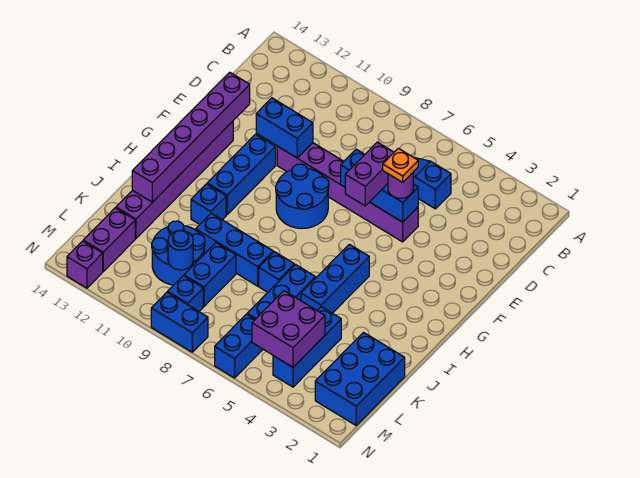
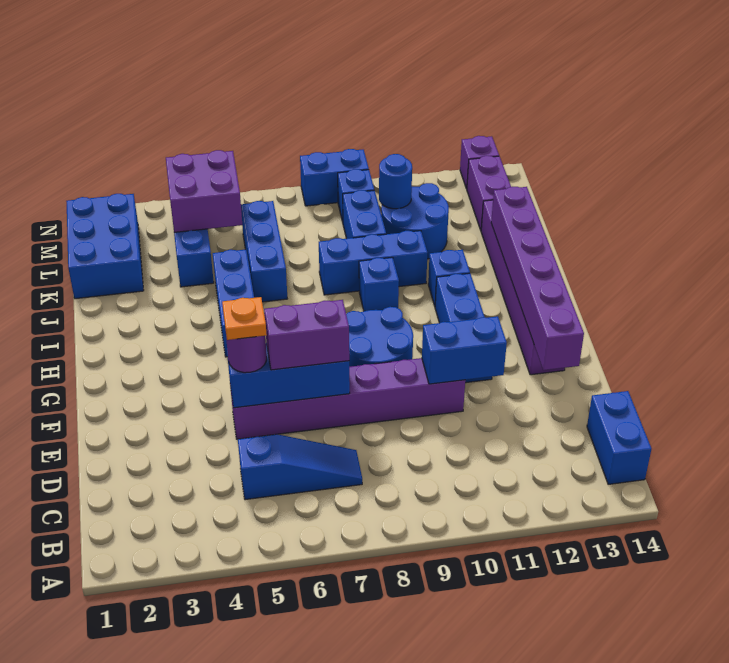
purple 1x2 brick [345,142,394,206] -> purple 1x2 brick turned to [264,300,349,370]
blue 1x1 brick [259,252,294,292] -> blue 1x1 brick moved to [359,257,399,311]
blue 1x2 brick [215,314,263,378] -> blue 1x2 brick moved to [587,391,651,484]

